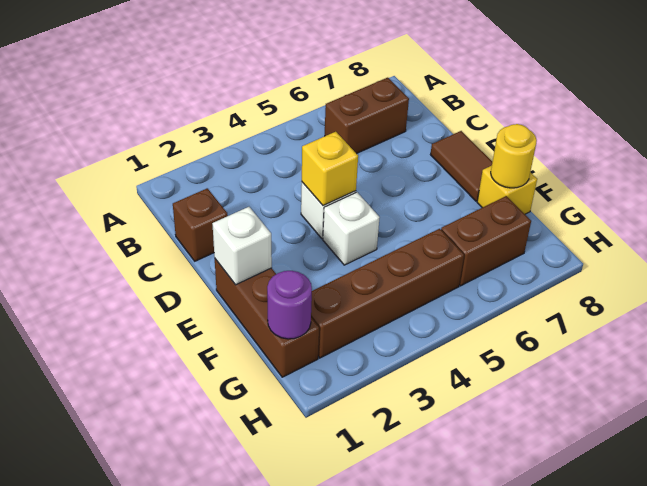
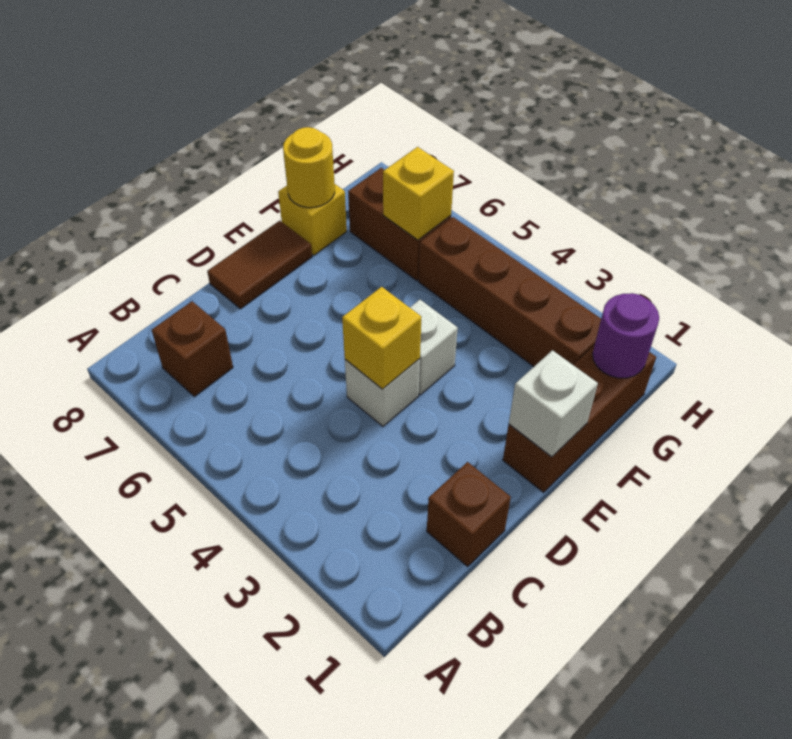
brown 1x2 brick [325,78,409,154] -> brown 1x1 brick [152,301,233,397]
none -> yellow 1x1 brick [383,147,454,240]

